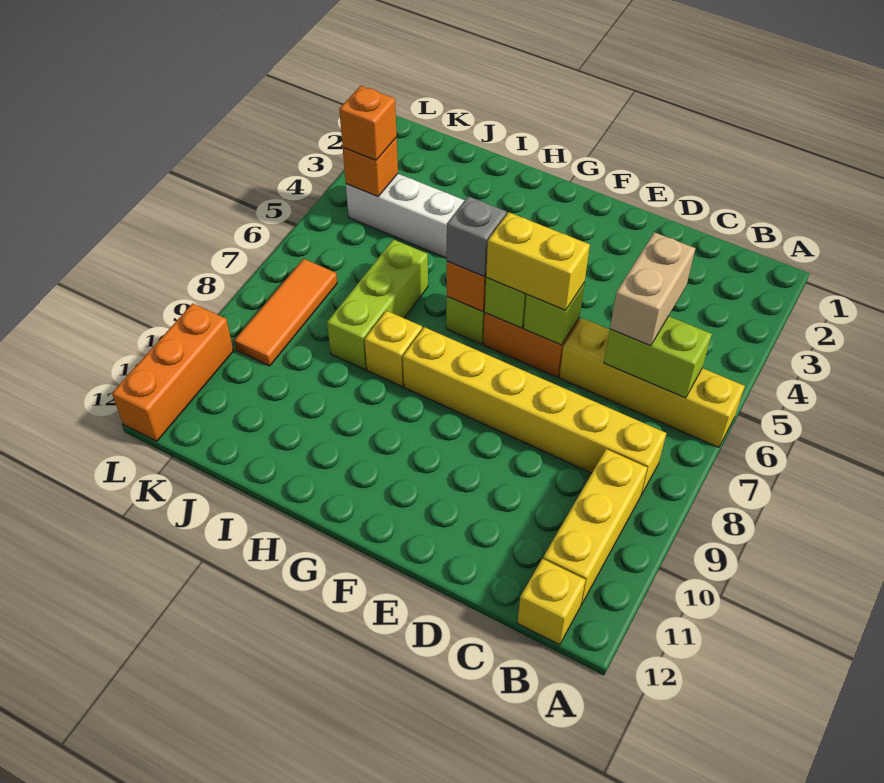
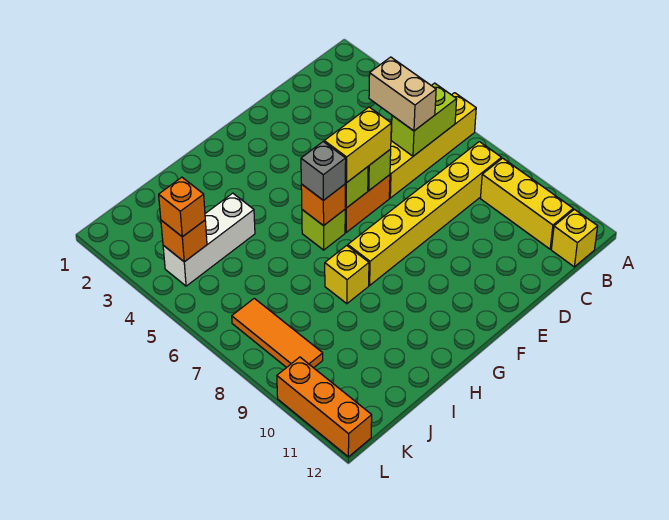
lime 1x3 brick [327,239,428,370] -> none

